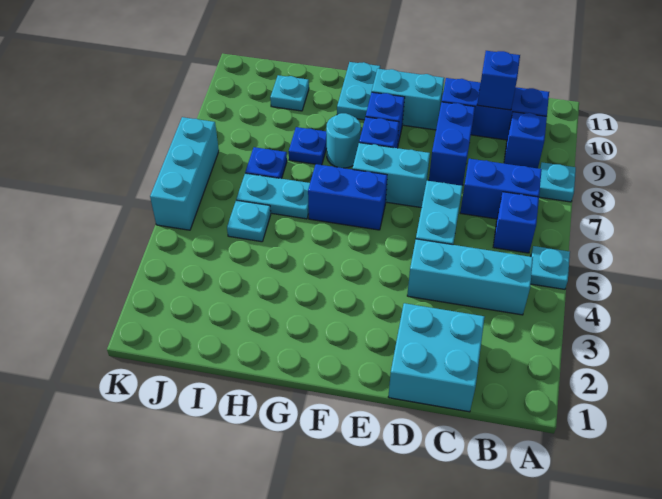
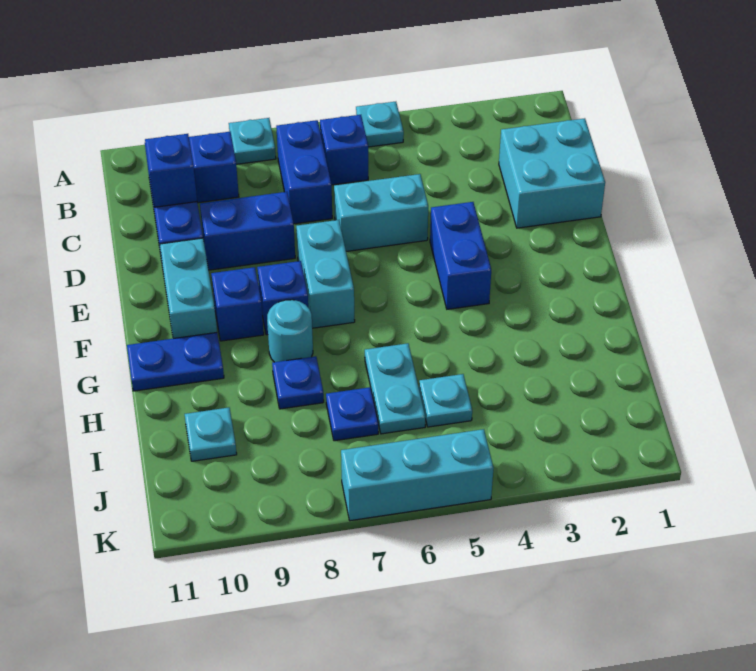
cyan 1x3 brick [407,239,533,315] -> none
blue 1x2 brick [308,164,387,230] -> blue 1x2 brick moved to [430,202,491,309]
cyan 1x2 plate [337,62,380,120] -> blue 1x2 plate [127,333,224,391]

